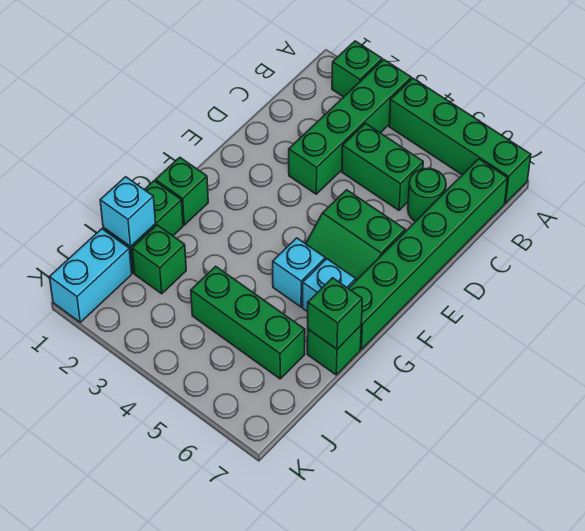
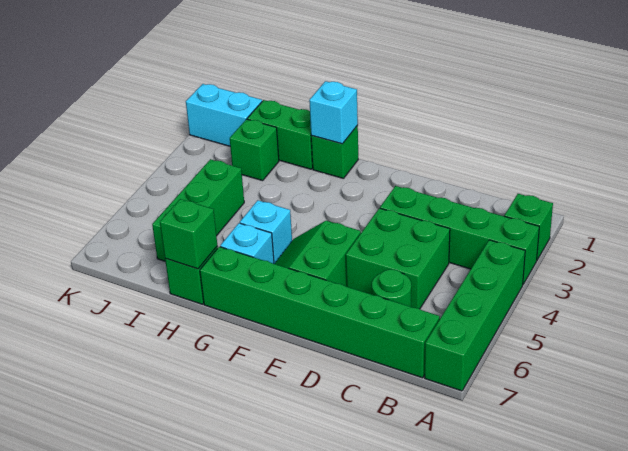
green 1x2 brick [342,123,423,210] -> green 2x2 brick [346,208,450,309]
cyan 1x1 brick [100,177,156,247] -> cyan 1x1 brick moved to [309,81,358,144]

